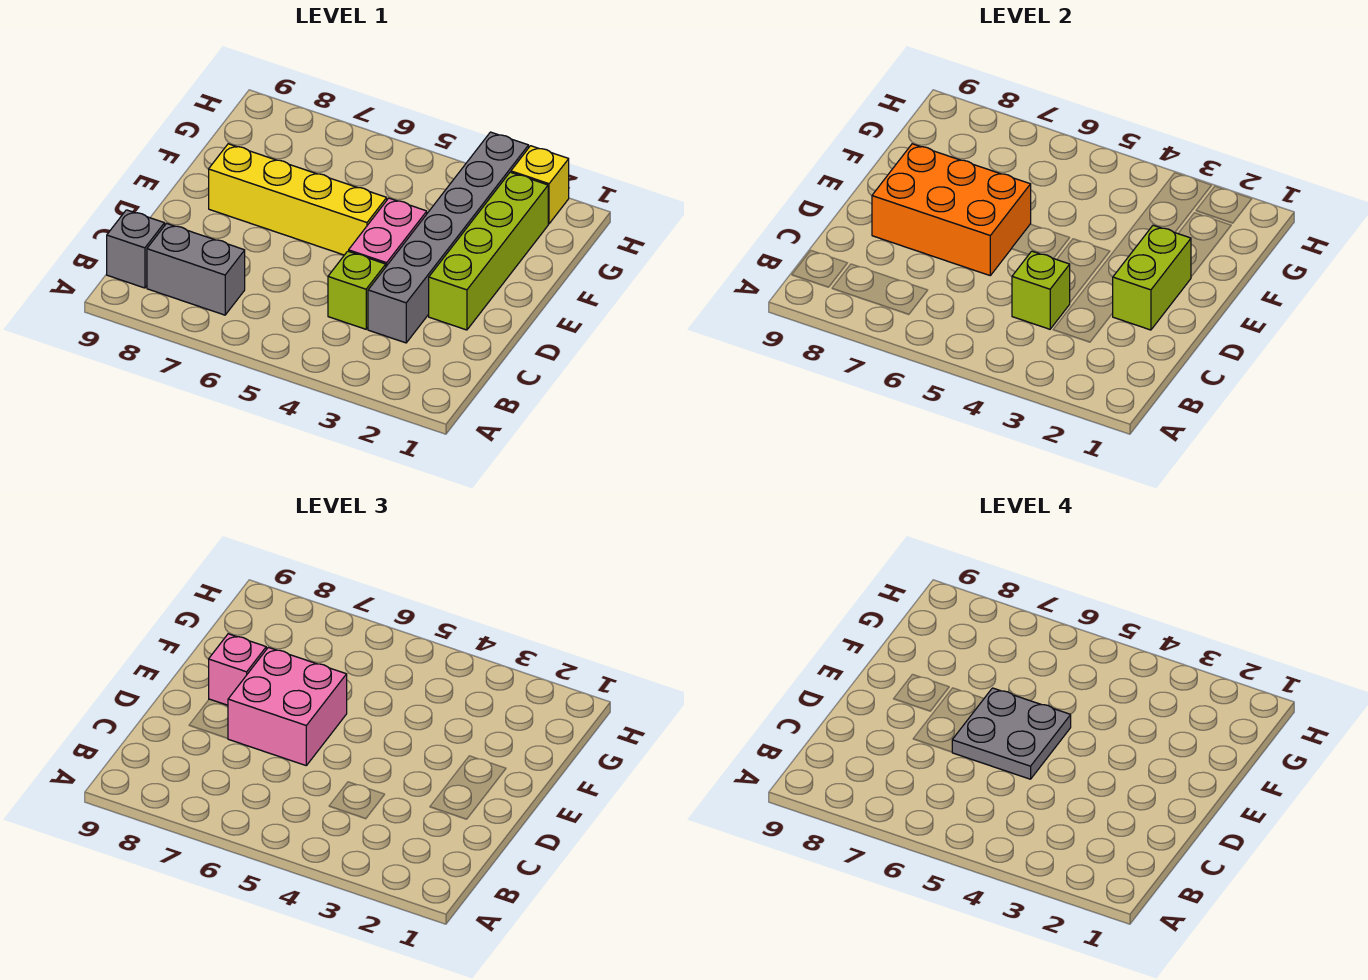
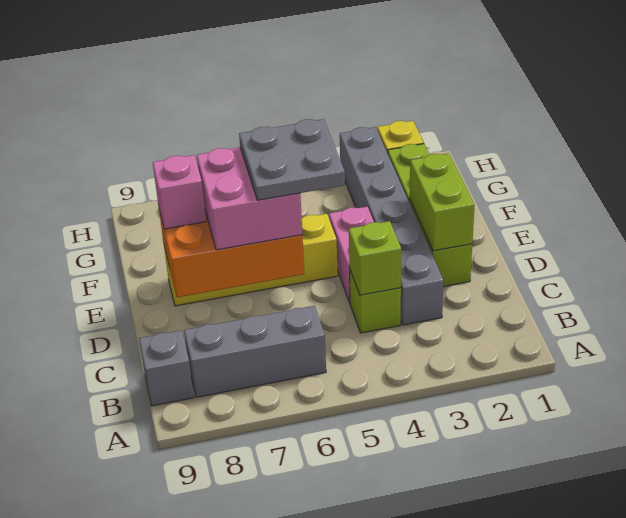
grey 1x2 brick [147,223,245,315] -> grey 1x3 brick [184,306,326,397]

